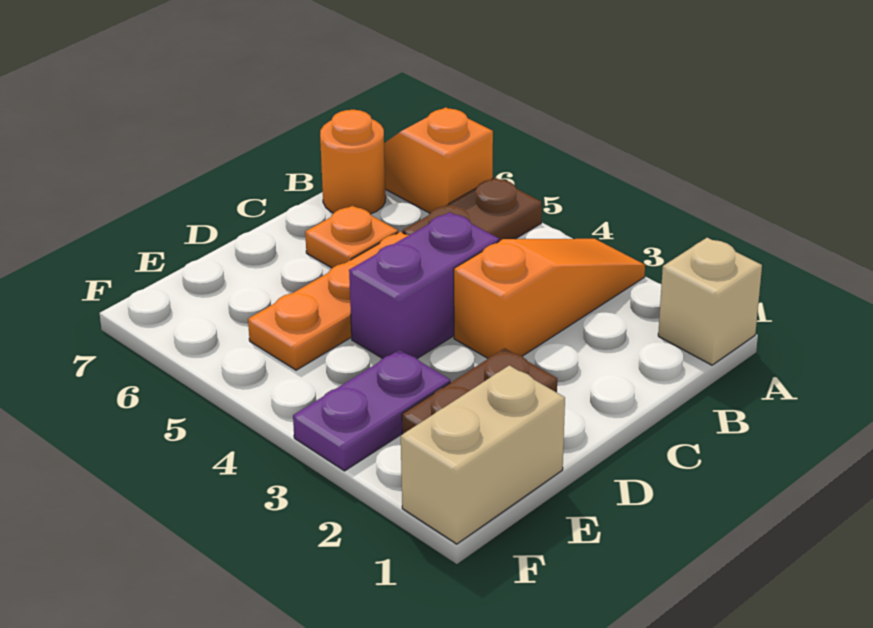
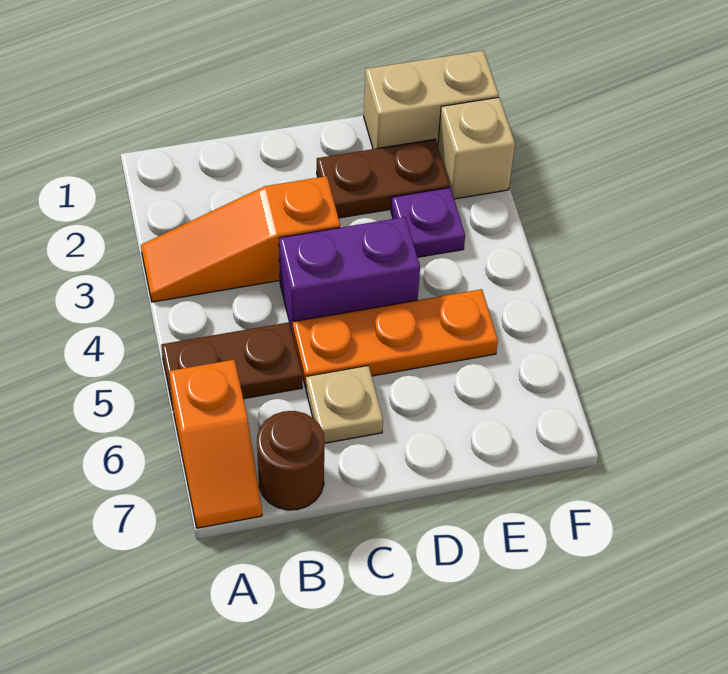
tan 1x1 brick [658,238,762,365] -> tan 1x1 brick moved to [438,97,515,199]
orange 1x1 round brick [320,110,386,214] -> brown 1x1 round brick [257,411,324,510]
orange 1x1 plate [305,205,398,268] -> tan 1x1 plate [306,366,383,443]
purple 1x2 plate [293,350,450,471] -> purple 1x1 plate [391,188,465,257]

